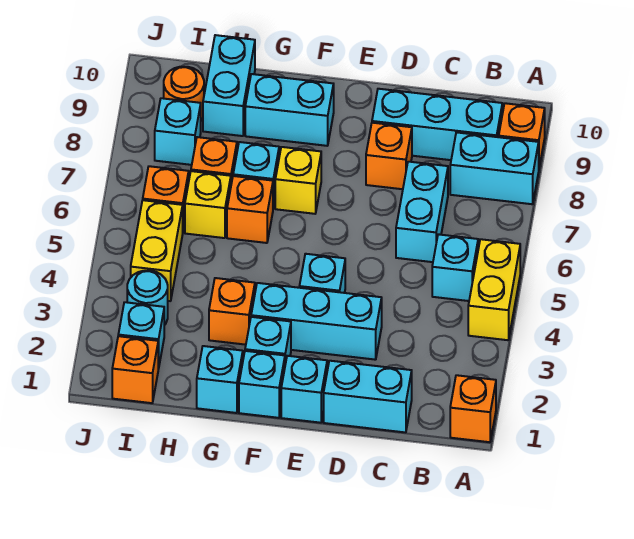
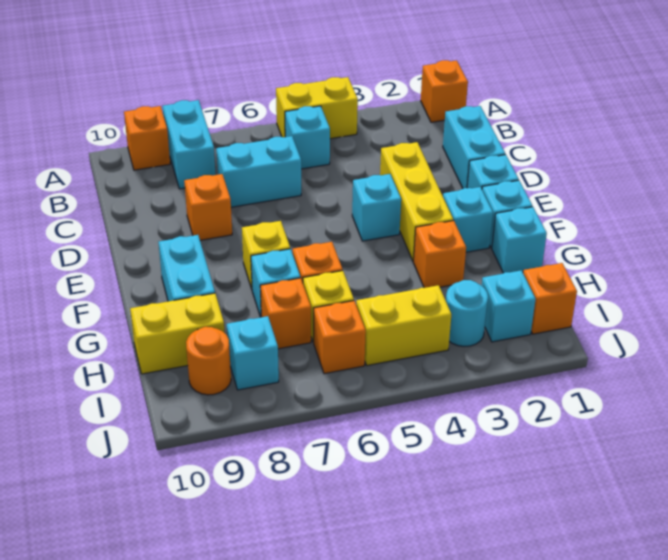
cyan 1x3 brick [372,89,502,160] -> none
cyan 1x3 brick [251,283,382,360] -> yellow 1x3 brick [380,142,453,262]
cyan 1x2 brick [203,35,255,136] -> yellow 1x2 brick [130,293,225,374]

